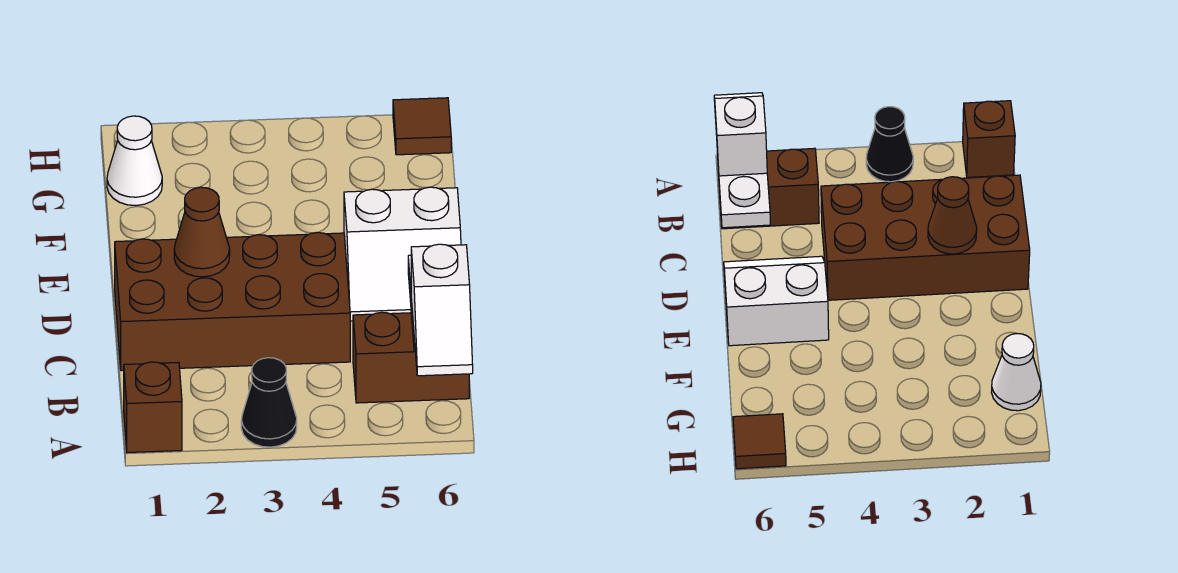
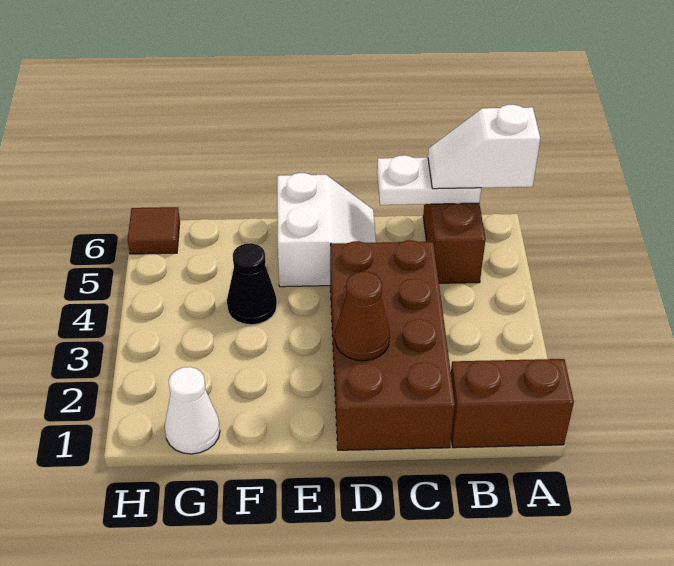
brown 1x1 brick [124,362,182,453] -> brown 1x2 brick [451,359,574,448]
black 1x1 cone [241,358,297,447] -> black 1x1 cone moved to [227,243,277,325]
white 1x2 slope [411,244,473,376] -> white 1x2 slope turned to [428,105,540,189]

